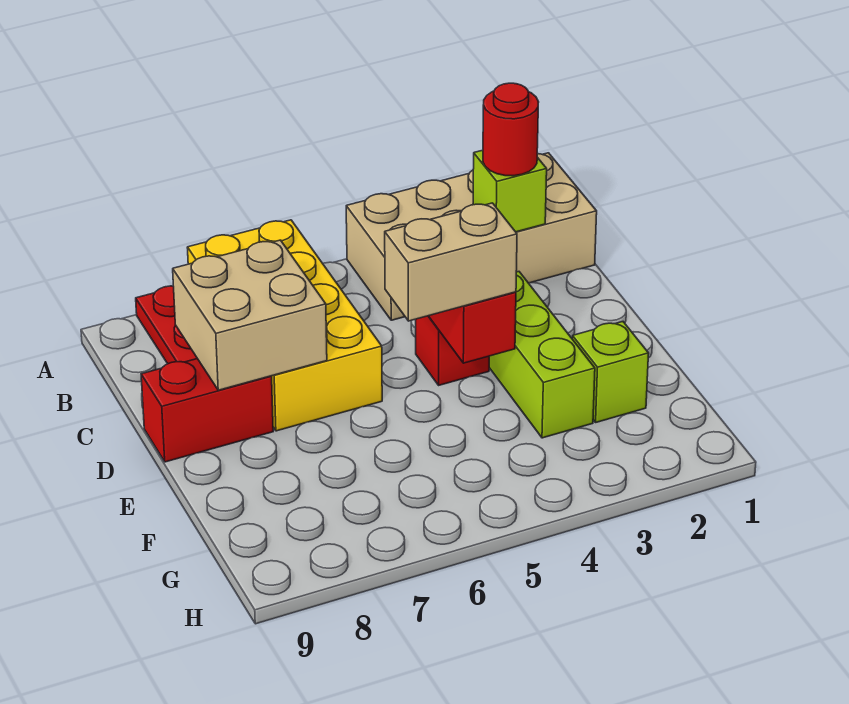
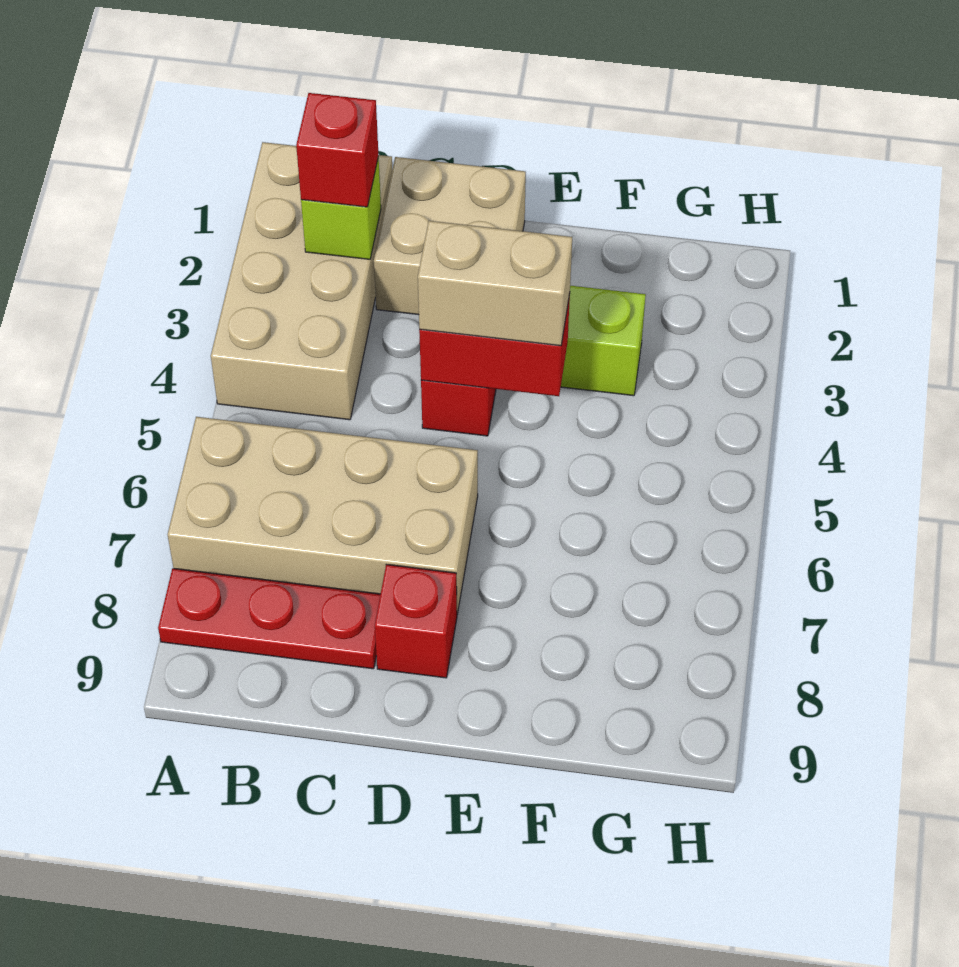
yellow 2x4 brick [187,220,382,431] -> tan 2x4 brick [168,417,478,614]
red 1x1 round brick [483,83,538,176] -> red 1x1 brick [296,93,378,207]
tan 2x2 brick [173,240,327,390] -> tan 2x2 brick moved to [374,157,526,315]
red 1x2 brick [141,359,273,462] -> red 1x1 brick [375,565,457,678]
tan 1x2 brick [385,203,517,321] -> tan 1x2 brick turned to [418,221,572,346]
lime 1x1 brick [572,322,649,422] -> none

